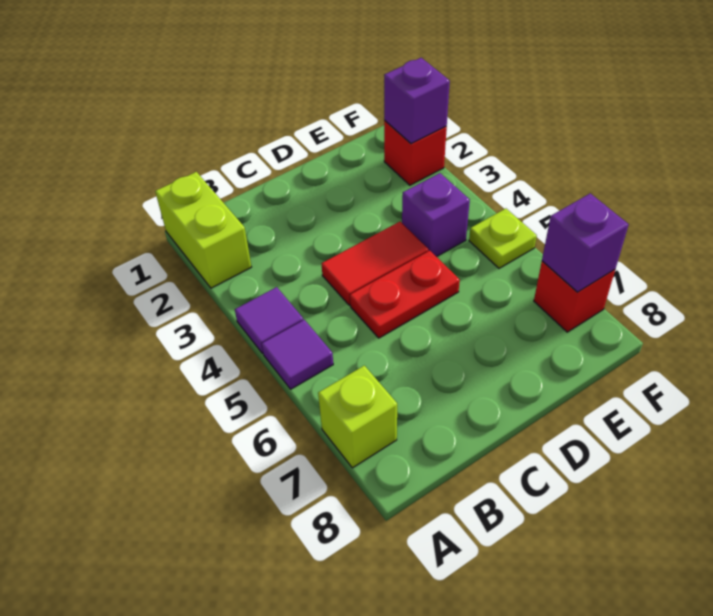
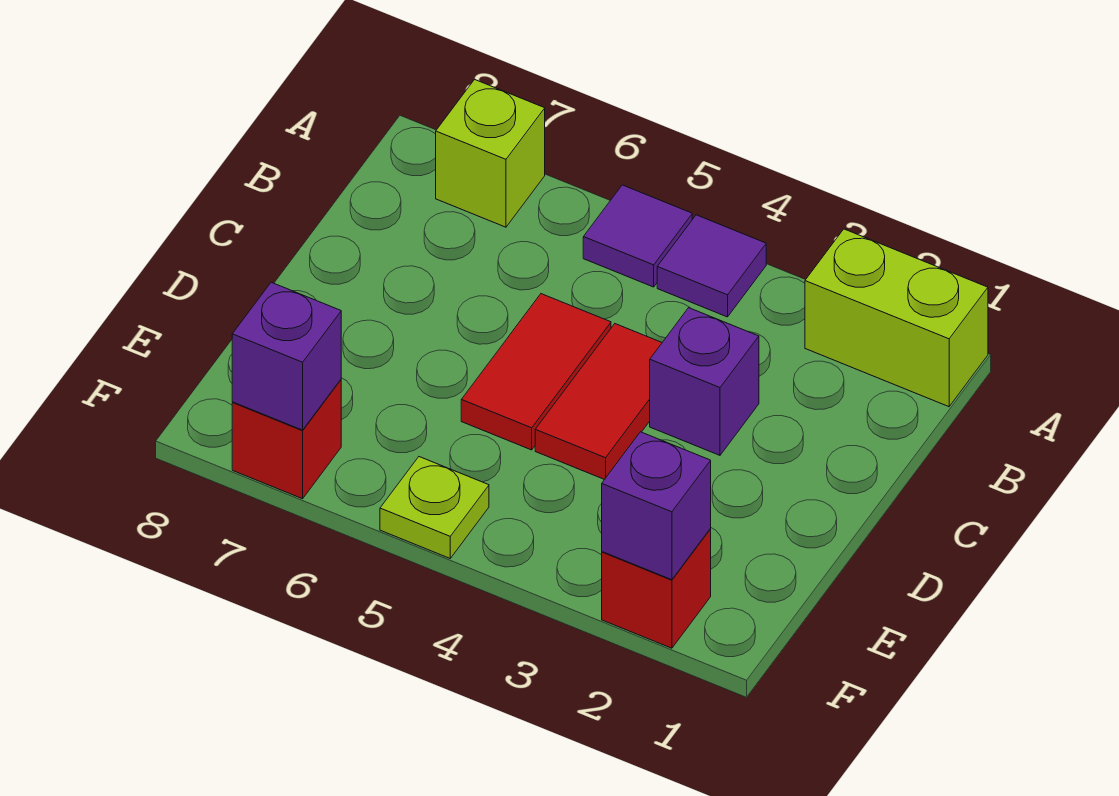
red 1x2 plate [350,251,460,338] -> red 1x2 tile [461,294,611,450]
purple 1x1 brick [402,173,470,257] -> purple 1x1 brick moved to [650,308,759,455]

